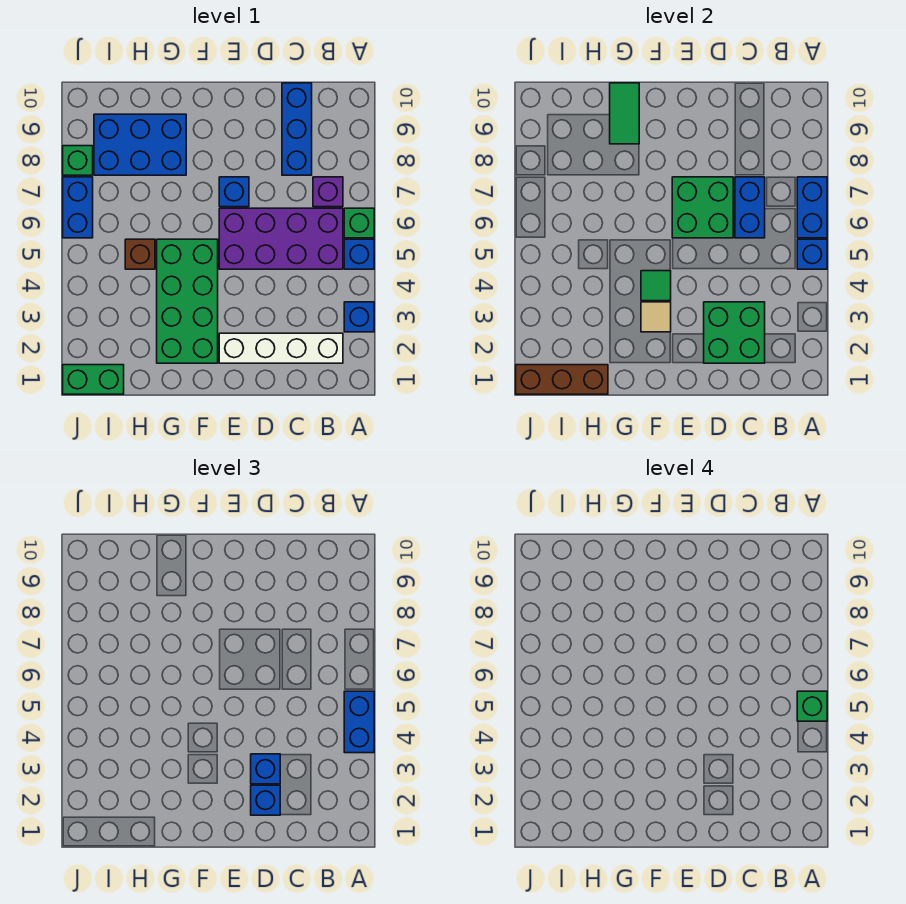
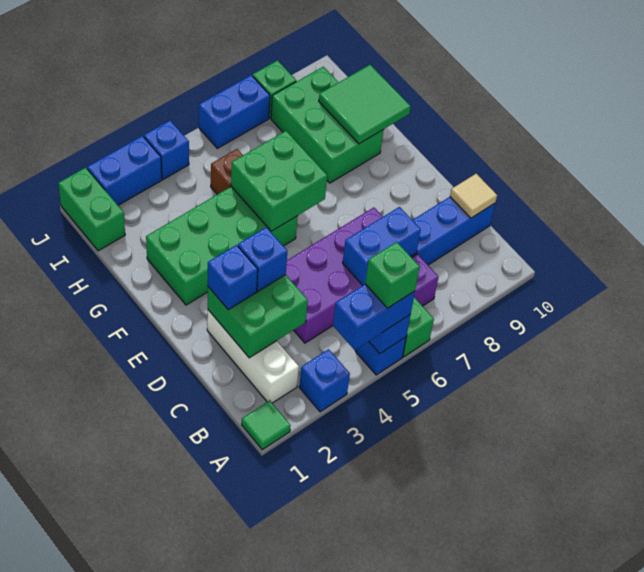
blue 1x2 brick [797,177,827,238] -> blue 1x2 brick moved to [87,136,162,205]
white 1x4 brick [219,333,343,363] -> white 1x3 brick [207,310,299,403]
purple 2x4 brick [219,208,343,269] -> purple 2x4 brick turned to [286,208,416,343]
green 2x2 brick [672,177,733,238] -> green 2x2 brick moved to [231,131,327,231]
blue 1x1 brick [219,177,249,207] -> blue 1x1 brick moved to [144,120,189,179]
tan 1x1 tile [641,302,671,332] -> tan 1x1 tile moved to [450,174,497,218]
green 1x1 tile [641,271,671,301] -> green 1x1 tile moved to [242,401,291,450]
blue 2x3 brick [94,114,186,175] -> green 2x3 brick [271,67,383,183]
green 1x2 tile [610,83,639,144] -> green 2x2 tile [319,65,411,144]
brown 1x3 brick [516,365,608,394] -> none

